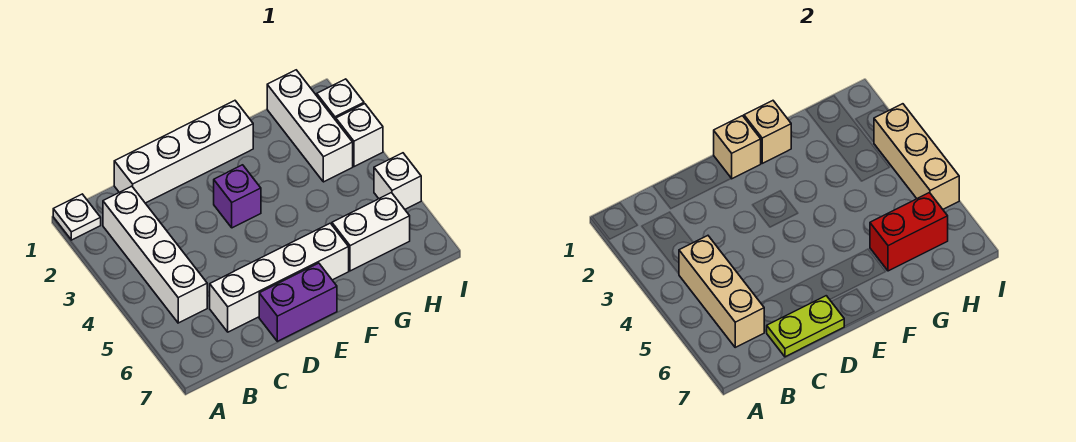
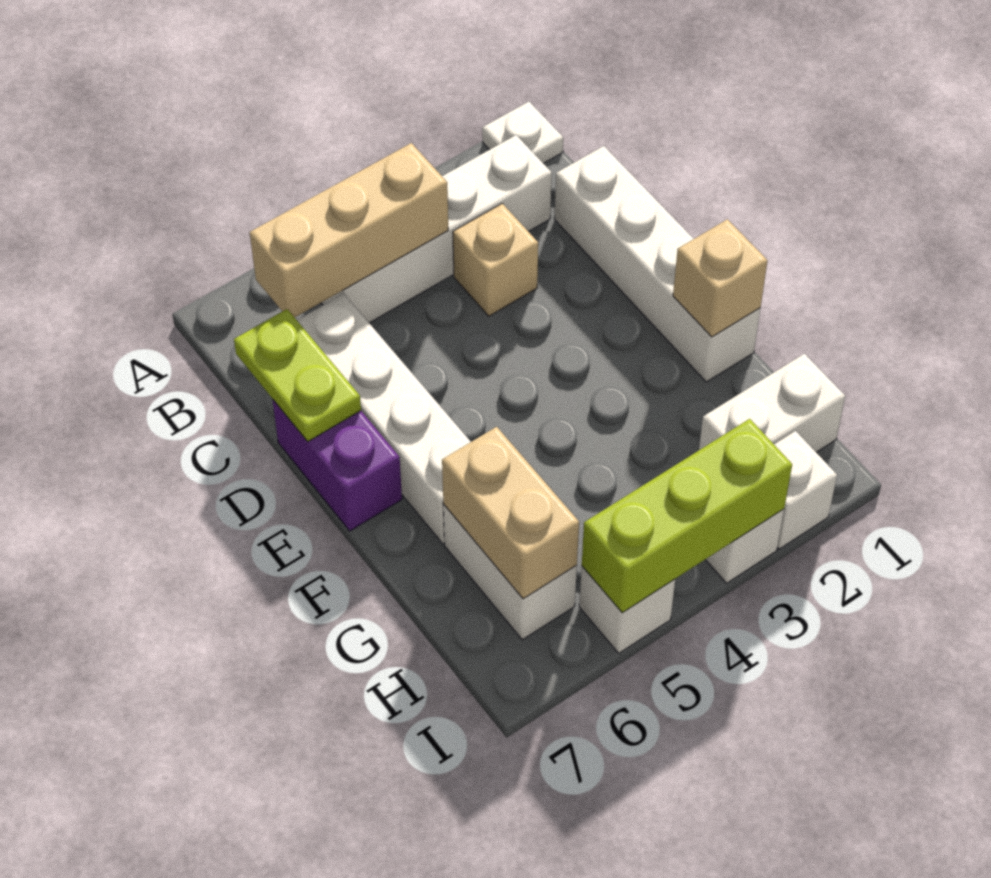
tan 1x1 brick [714,116,761,179] -> tan 1x1 brick moved to [453,204,538,316]
purple 1x1 brick [214,165,261,228] -> none
red 1x2 brick [870,193,948,271] -> tan 1x2 brick [442,427,579,599]
white 1x3 brick [267,70,353,182] -> white 1x2 brick [699,354,845,452]
tan 1x3 brick [874,104,959,209] -> lime 1x3 brick [582,419,792,613]

